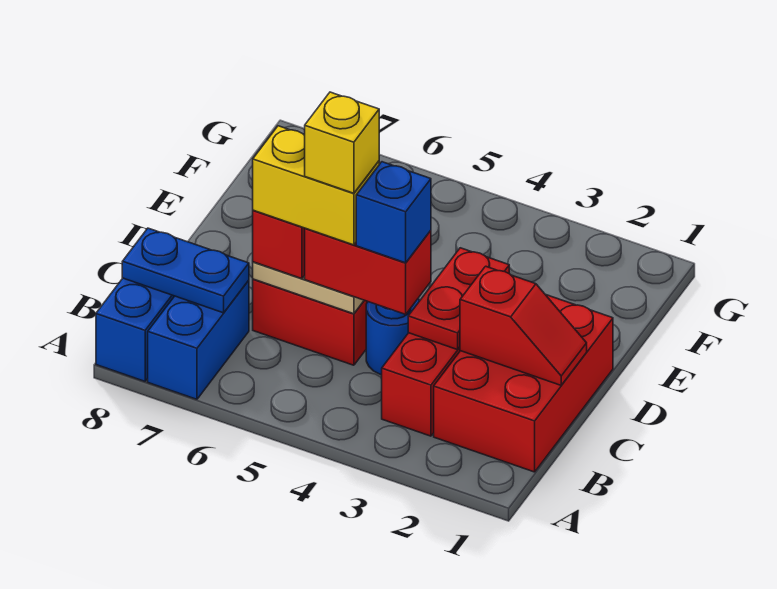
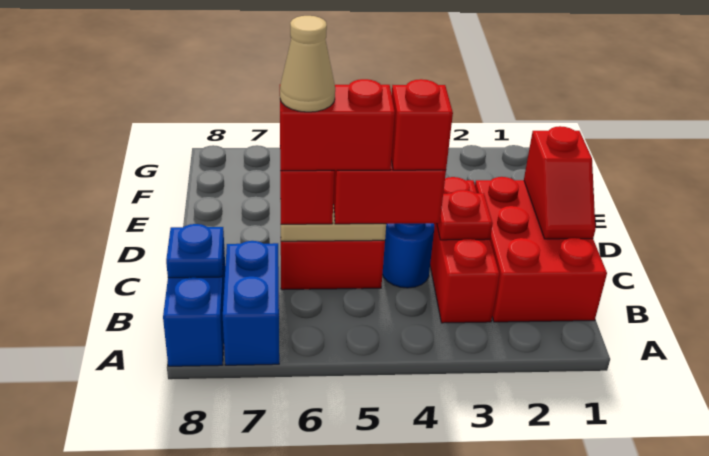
blue 1x2 plate [122,228,249,313] -> blue 1x1 plate [166,224,224,278]
red 1x2 slope [460,266,587,385] -> red 1x2 slope turned to [524,126,595,239]
red 1x2 plate [408,248,509,350] -> red 1x1 plate [437,190,493,240]
blue 1x1 brick [356,162,431,263] -> red 1x1 brick [391,79,453,170]
yellow 1x2 brick [253,126,379,245] -> red 1x2 brick [280,79,395,171]
yellow 1x1 brick [305,92,379,193] -> none
none -> tan 1x1 cone [280,16,335,112]

